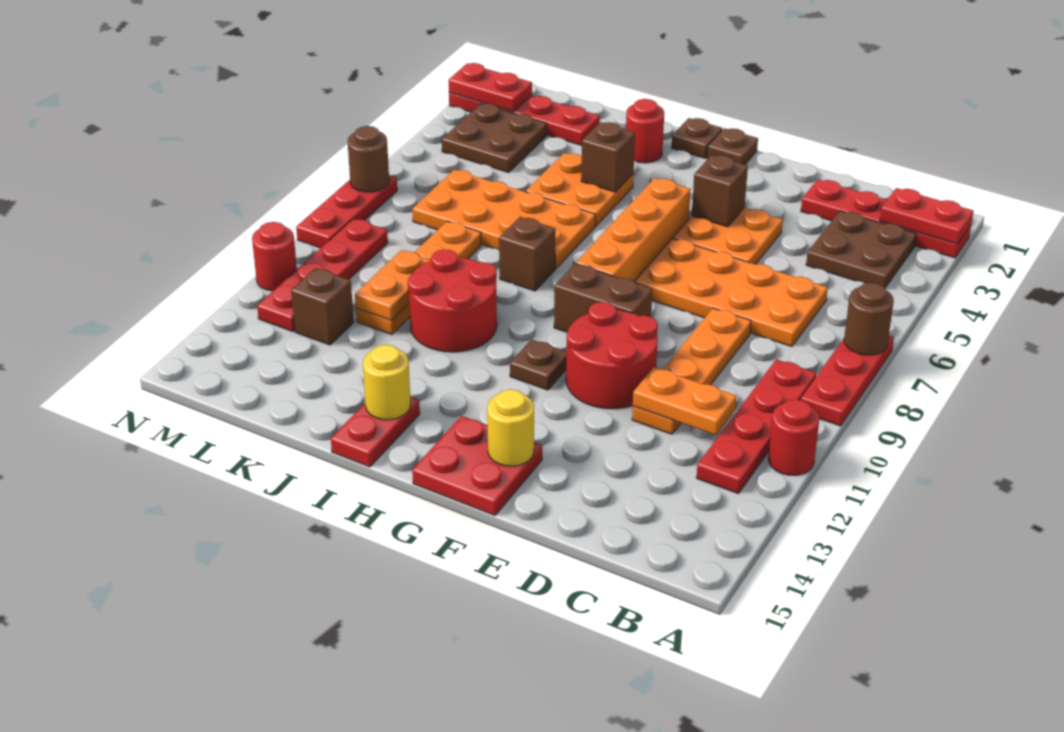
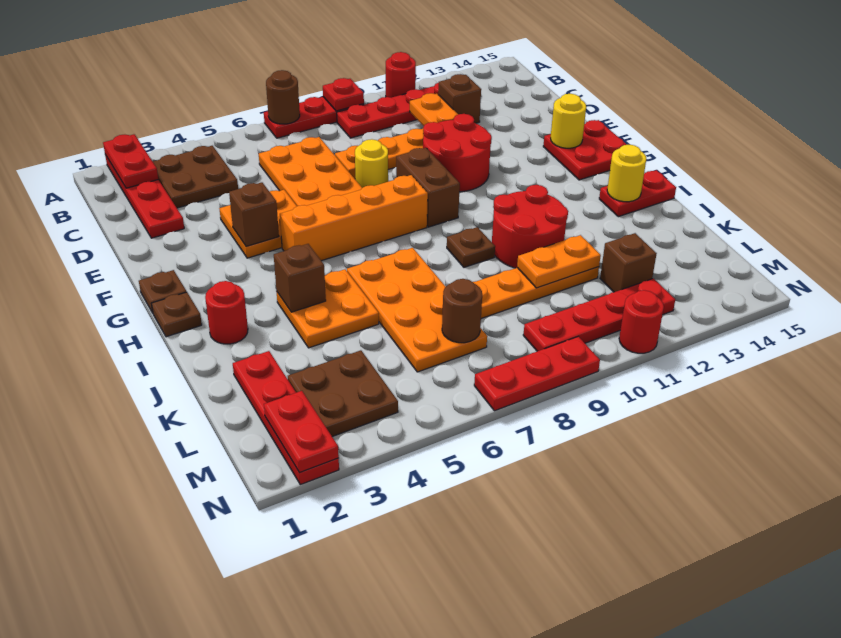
none -> red 1x1 plate [323,78,364,111]
none -> yellow 1x1 round brick [355,139,388,188]
brown 1x1 plate [510,339,566,390] -> brown 1x1 plate moved to [447,227,495,267]
brown 1x1 brick [499,217,556,291] -> brown 1x1 brick moved to [438,74,481,123]
brown 1x1 round brick [348,126,389,192] -> brown 1x1 round brick moved to [442,279,482,343]

